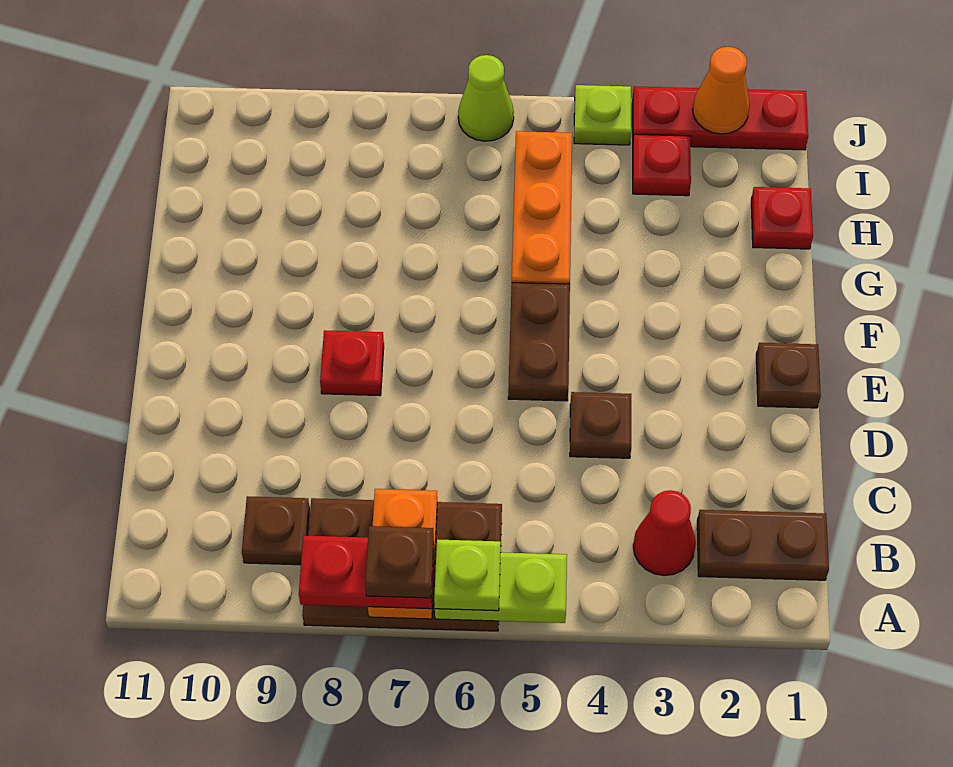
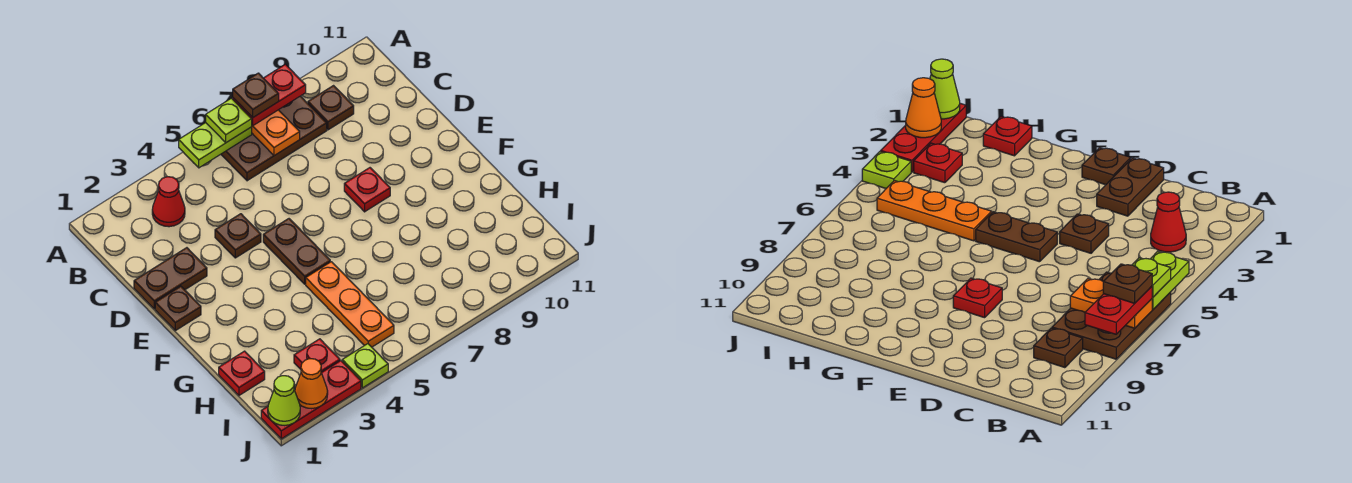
brown 1x2 plate [697,510,829,580] -> brown 1x2 plate moved to [134,248,207,309]
lime 1x1 cone [458,55,514,141] -> lime 1x1 cone moved to [268,376,300,426]

